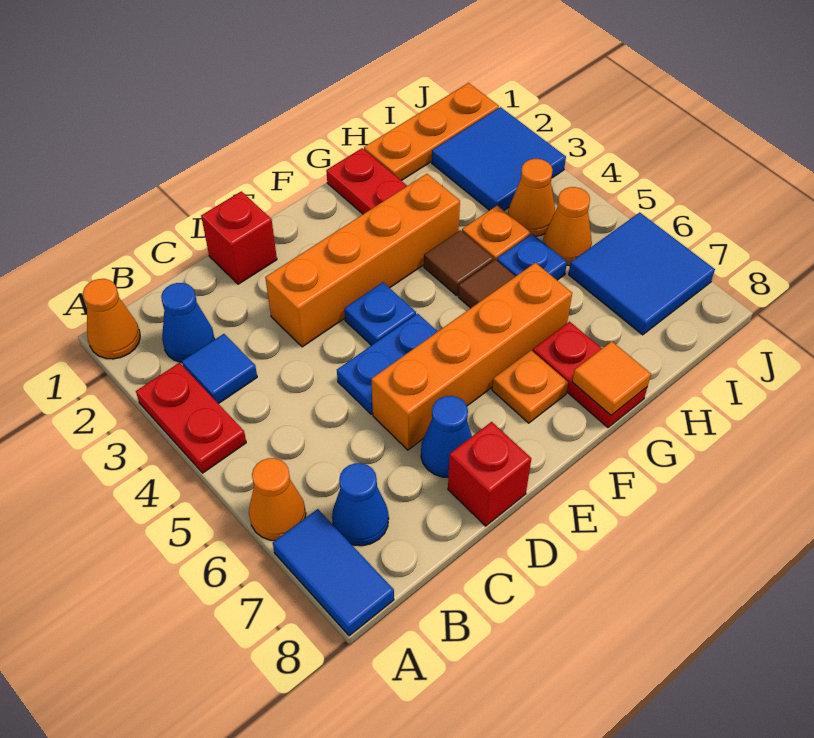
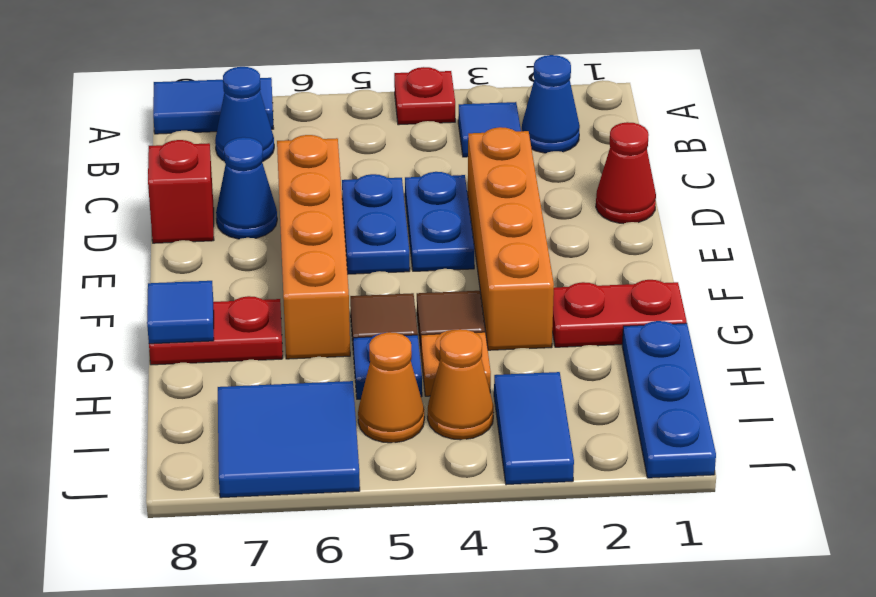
orange 1x1 cone [83,279,140,359] -> none
red 1x2 plate [136,363,246,473] -> red 1x1 plate [394,67,455,125]
orange 1x1 cone [249,458,306,540] -> none
red 1x1 brick [201,191,277,284] -> red 1x1 cone [596,122,656,224]
blue 1x1 plate [344,282,416,345] -> blue 1x2 plate [405,172,475,271]
orange 1x1 plate [492,350,568,423] -> none
orange 1x1 tile [572,341,651,415] -> blue 1x1 tile [147,281,214,344]
orange 1x3 plate [364,83,499,181] -> blue 1x3 plate [622,321,716,478]
blue 2x2 tile [432,107,566,210] -> blue 1x2 tile [494,372,574,485]

